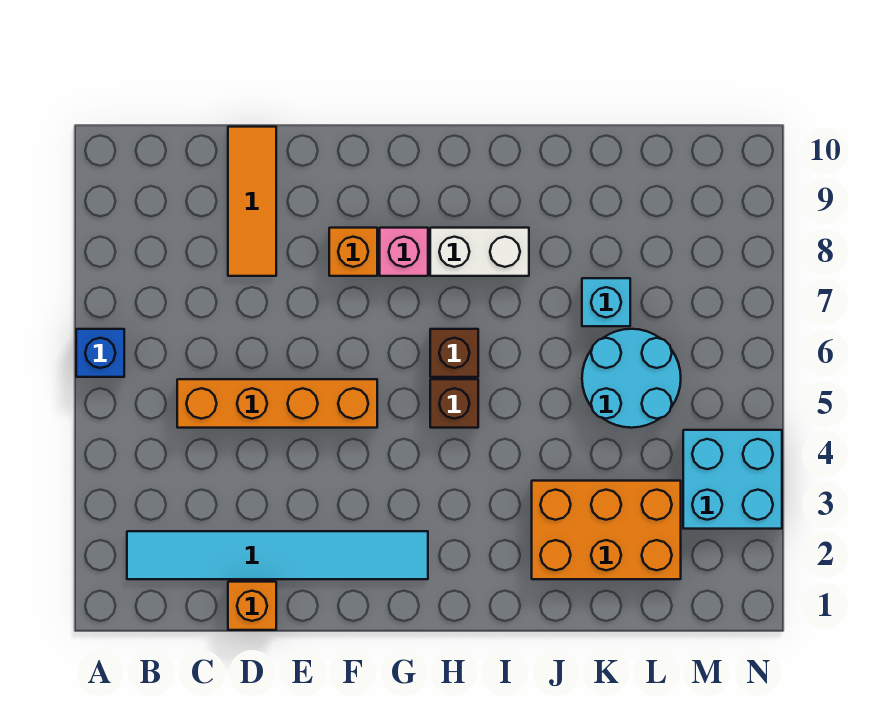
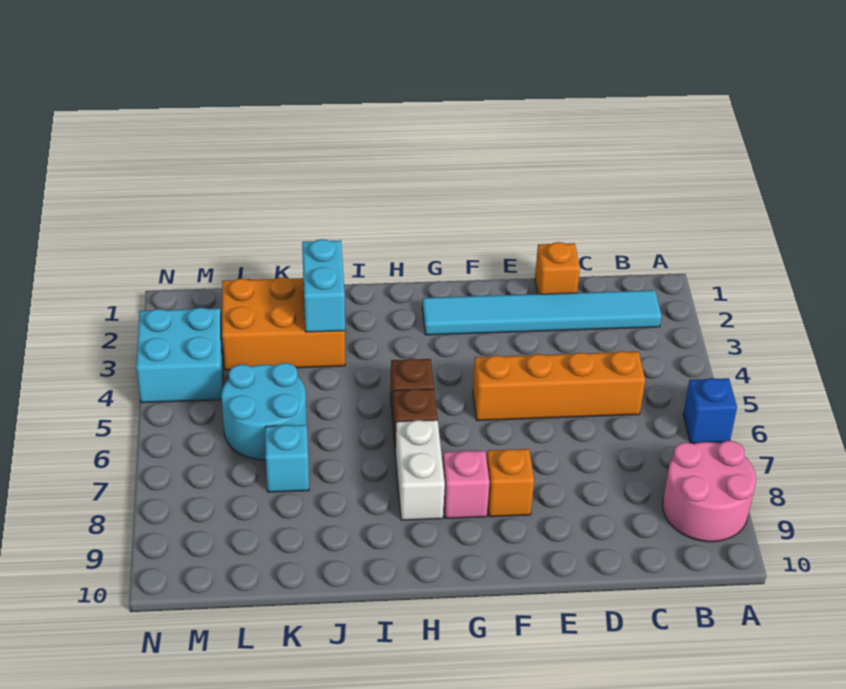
none -> pink 2x2 round brick [663,441,756,542]
orange 1x3 tile [228,127,276,276] -> none
white 1x2 brick [430,228,529,276] -> white 1x2 brick turned to [395,420,445,520]
none -> cyan 1x2 brick [302,239,345,332]

